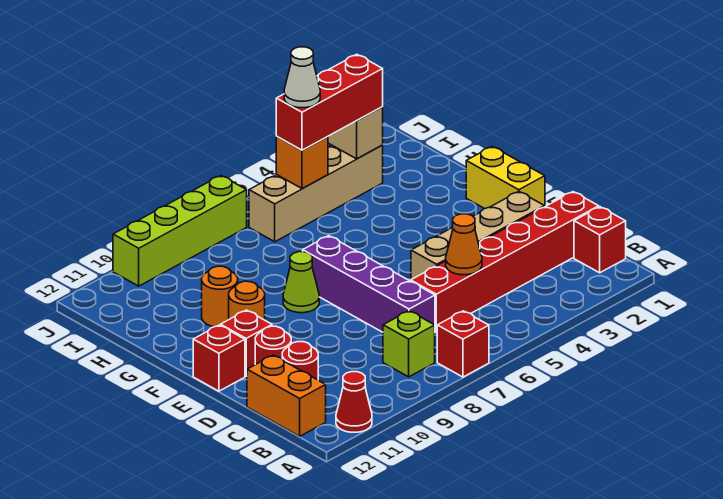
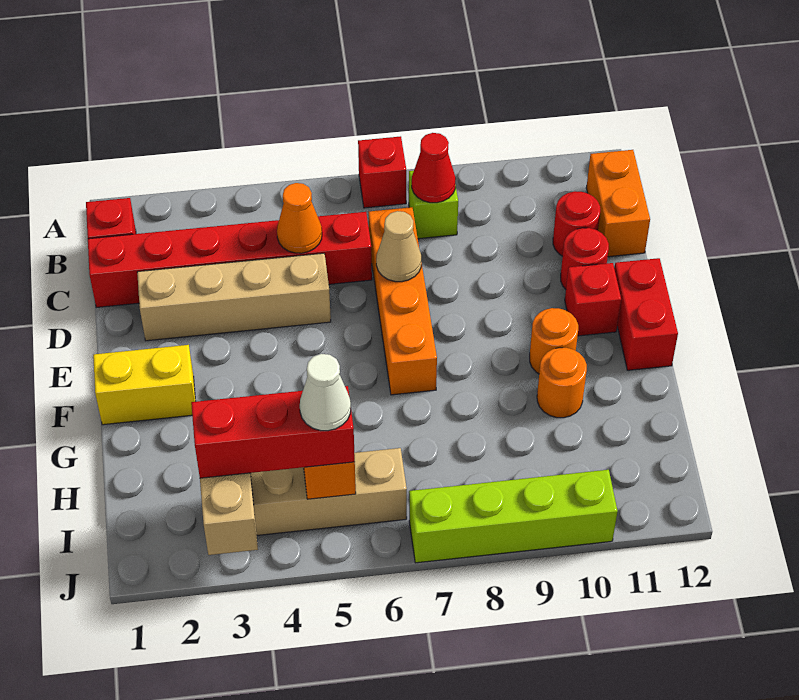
red 1x1 cone [336,372,372,432] -> red 1x1 cone moved to [412,133,456,203]
purple 1x4 brick [303,236,435,332] -> orange 1x4 brick [369,207,437,395]
none -> tan 1x1 cone [376,211,421,282]
yellow 1x2 brick [466,146,545,209] -> yellow 1x2 brick turned to [93,345,196,425]
red 1x1 brick [193,325,245,391] -> red 1x2 brick [614,258,678,370]
lime 1x1 cone [283,252,319,313] -> none

